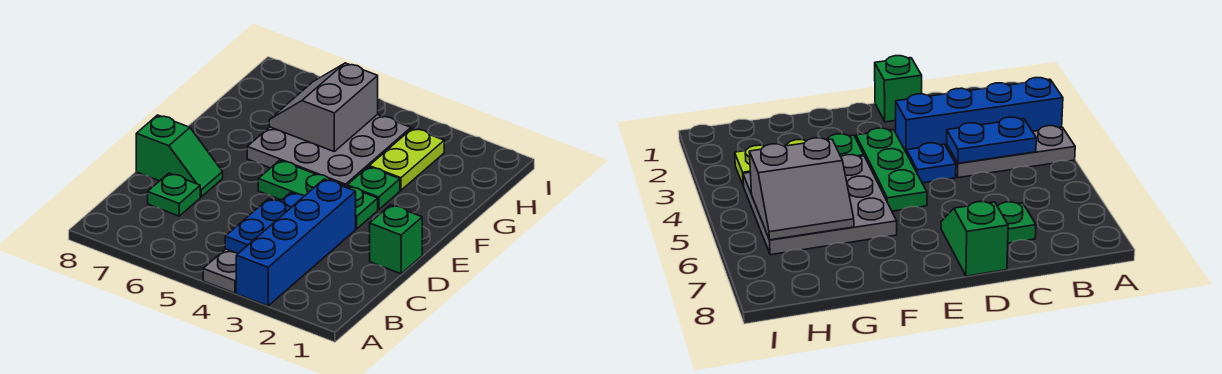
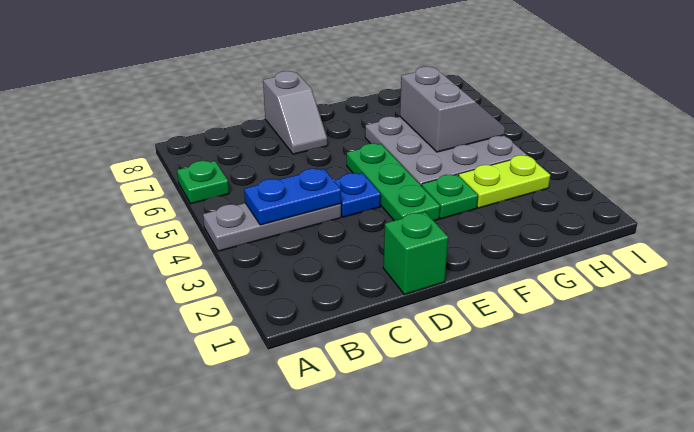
blue 1x4 brick [236,179,356,306] -> none
green 1x1 plate [148,173,200,216] -> green 1x1 plate moved to [177,161,229,204]
green 1x2 slope [136,115,223,197] -> grey 1x2 slope [263,71,328,154]
grey 2x2 slope [269,63,378,151] -> grey 2x2 slope turned to [400,67,505,152]

